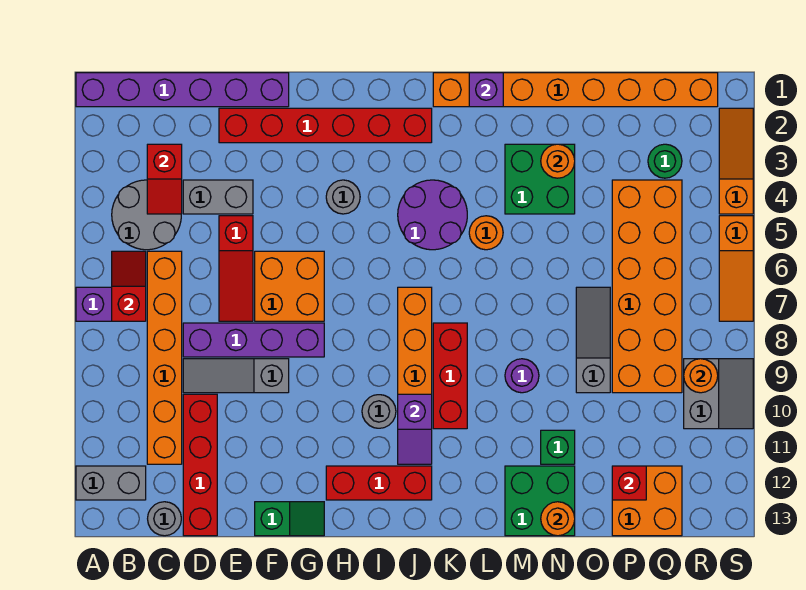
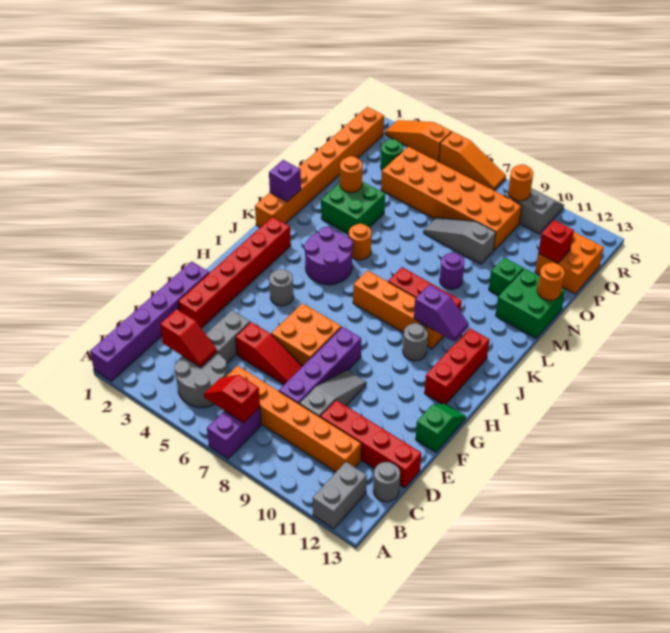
grey 1x3 slope [183,359,289,393] -> grey 1x3 slope turned to [299,370,366,417]

